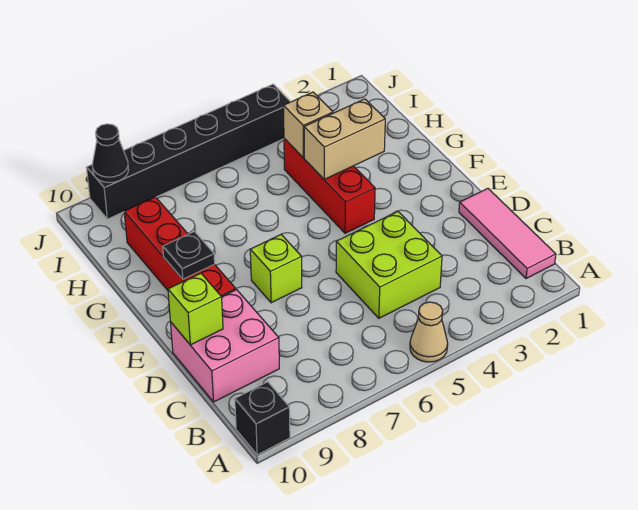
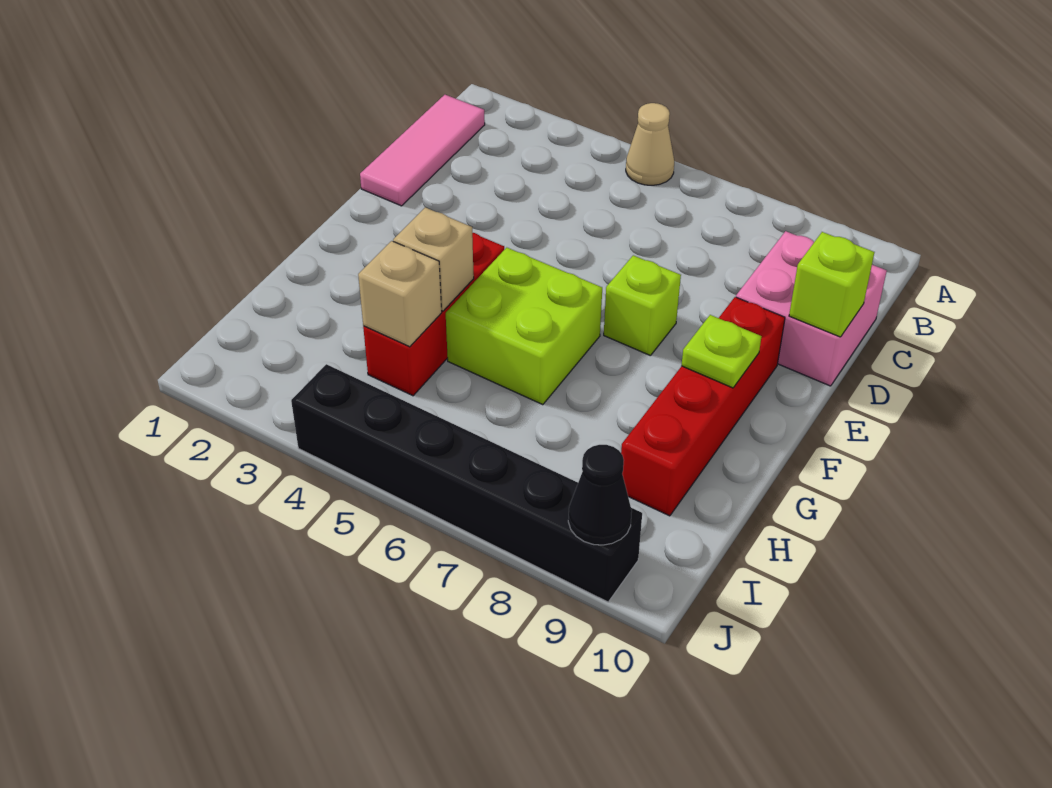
black 1x1 brick [235,382,290,455] -> none
lime 2x2 brick [336,212,442,318] -> lime 2x2 brick moved to [446,248,602,405]
black 1x1 plate [163,232,215,279] -> lime 1x1 plate [681,315,762,388]
tan 1x2 brick [304,99,385,179] -> tan 1x1 brick [393,207,474,311]

